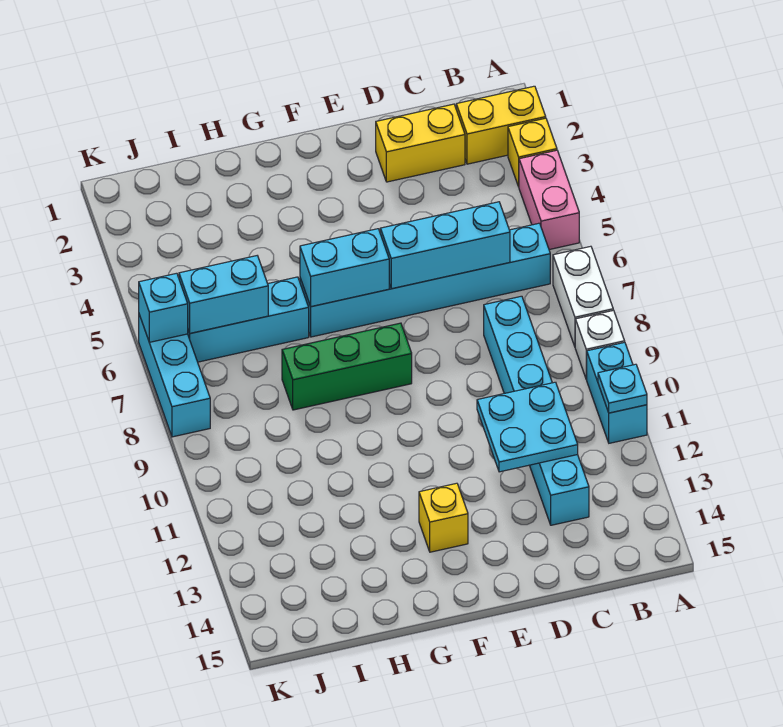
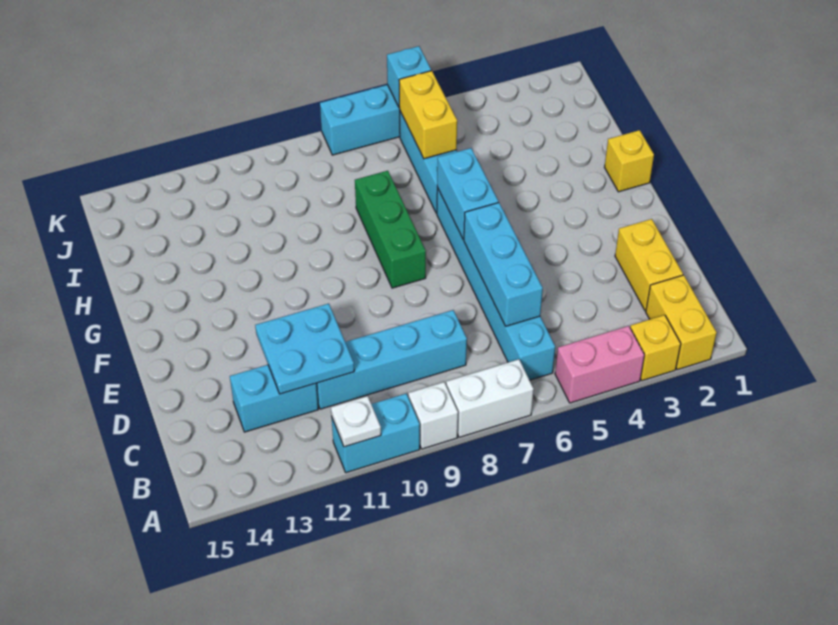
cyan 1x1 plate [598,364,647,413] -> white 1x1 plate [331,396,381,447]
yellow 1x1 brick [419,483,468,552] -> yellow 1x1 brick moved to [605,130,654,192]
cyan 1x2 brick [179,256,268,333] -> yellow 1x2 brick [399,71,457,159]

